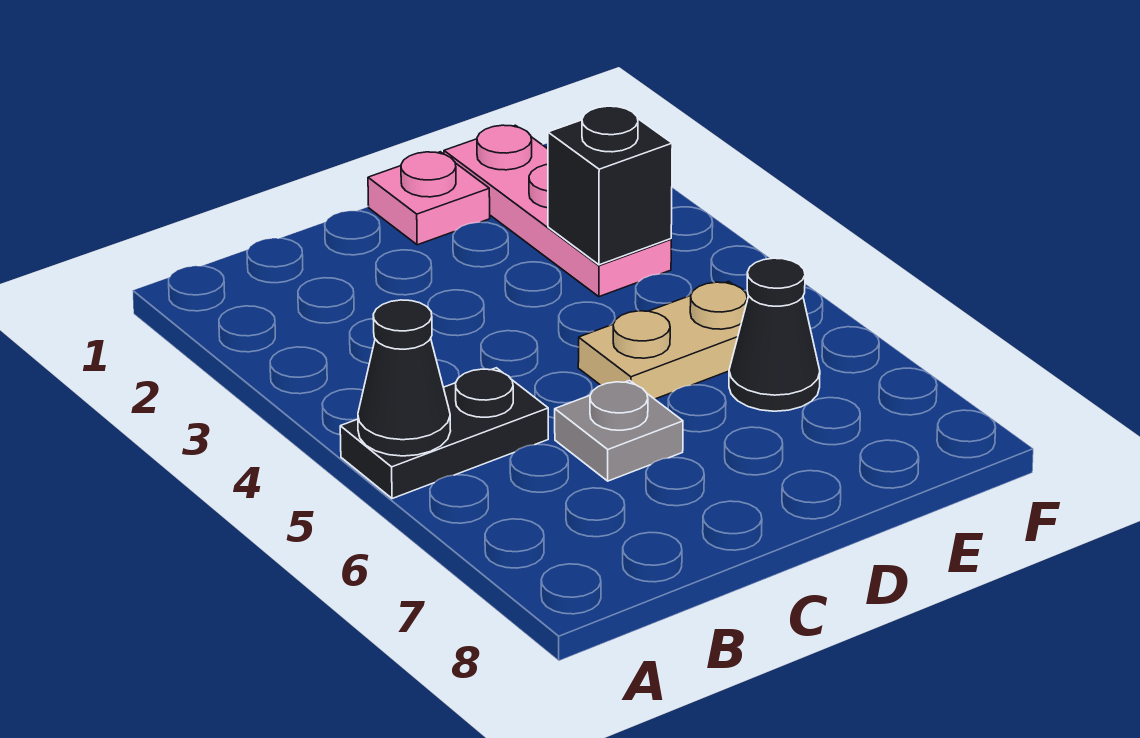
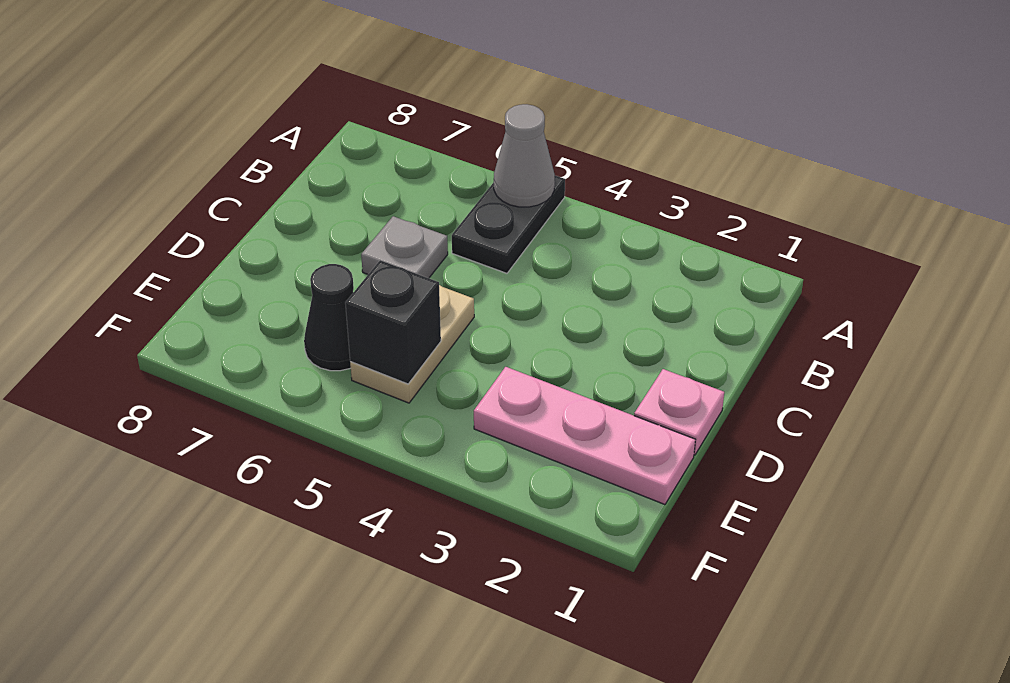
black 1x1 cone [358,300,451,456] -> grey 1x1 cone [494,104,555,207]
black 1x1 brick [548,106,672,265] -> black 1x1 brick moved to [345,260,441,384]

